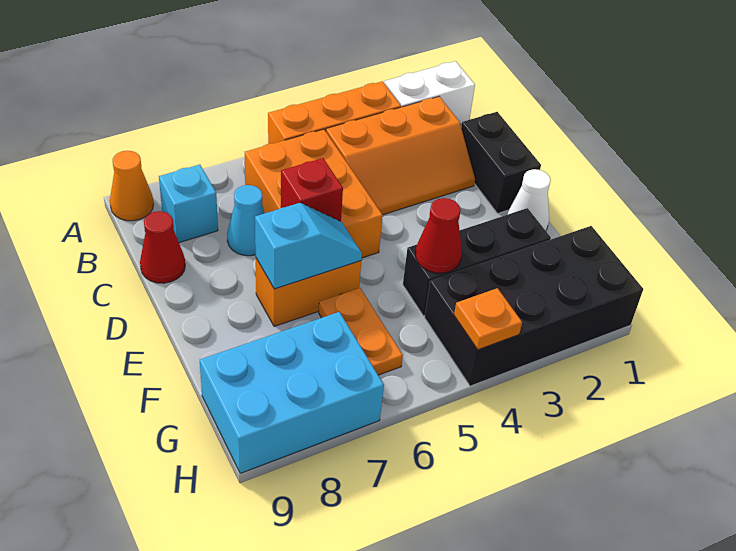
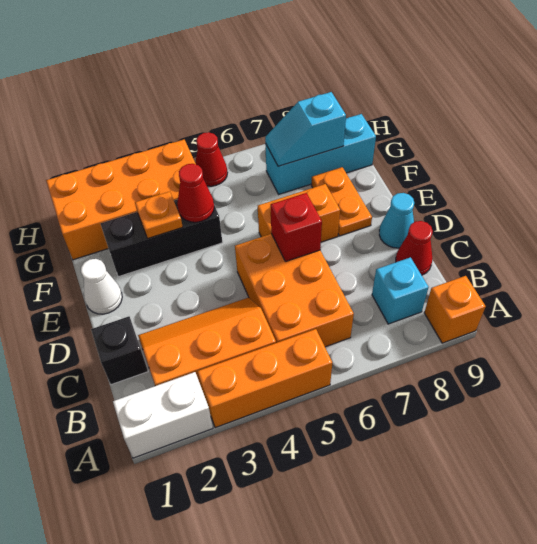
orange 1x1 cone [110,151,154,221] -> orange 1x1 brick [424,276,486,343]
black 1x2 brick [461,112,541,213] -> black 1x1 brick [91,316,148,385]
cyan 1x1 cone [227,185,265,256] -> cyan 1x1 cone moved to [379,193,414,248]
cyan 1x2 slope [255,203,362,289] -> cyan 1x2 slope moved to [265,92,346,166]
orange 1x2 plate [319,288,403,375] -> orange 1x2 plate moved to [311,167,372,236]
black 2x4 brick [425,226,643,386] -> orange 2x4 brick [46,139,196,260]
cyan 2x3 brick [200,312,384,473] -> cyan 1x3 brick [265,114,376,194]
orange 1x1 plate [454,288,522,350] -> orange 1x1 plate moved to [135,192,183,238]
none -> red 1x1 cone [195,132,228,186]

